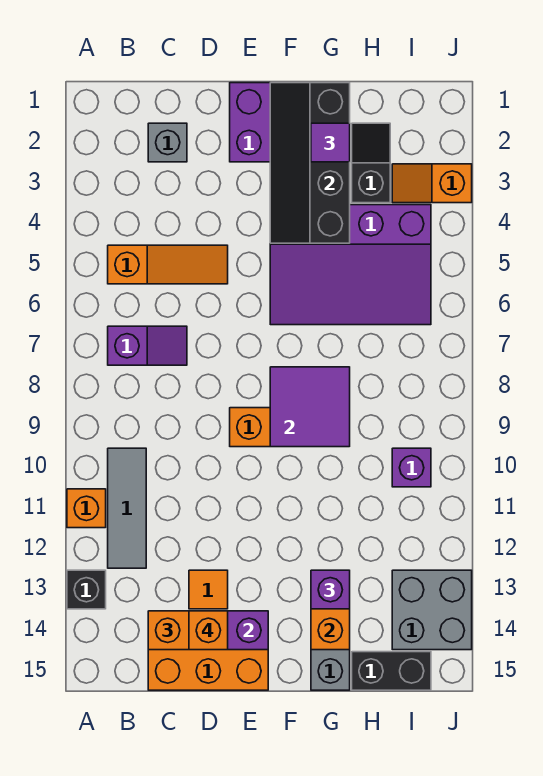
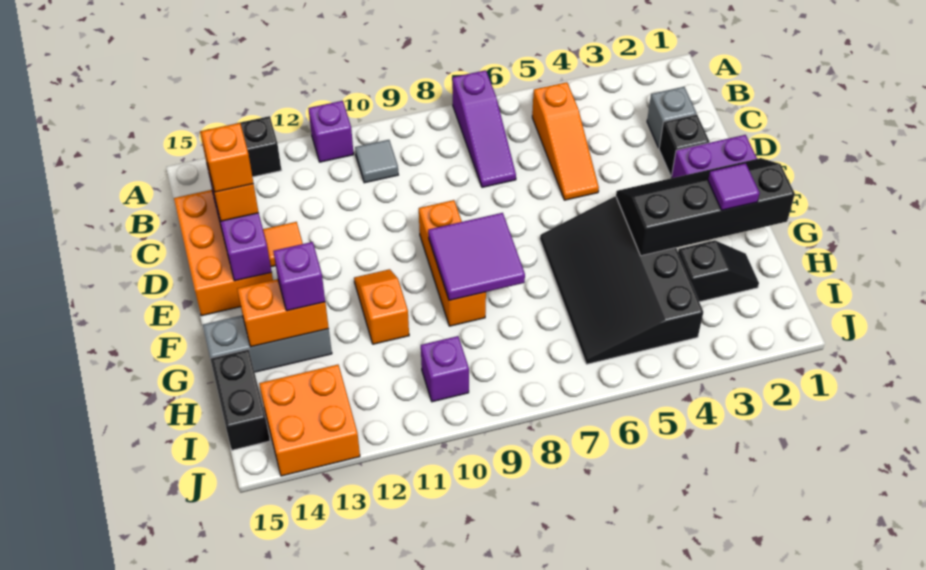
orange 1x1 brick [67,489,106,528] -> purple 1x1 brick [308,101,354,162]
purple 1x2 slope [108,326,187,365] -> purple 1x3 slope [452,70,516,187]
grey 1x3 tile [108,448,146,568] -> grey 1x1 tile [355,140,398,183]
none -> black 1x1 brick [659,114,709,176]
purple 3x4 slope [270,205,431,325] -> black 3x4 slope [540,196,703,364]
orange 1x2 slope [392,164,472,203] -> orange 1x2 slope moved to [354,269,409,344]
grey 2x2 brick [392,570,472,650] -> orange 2x2 brick [259,365,360,476]

